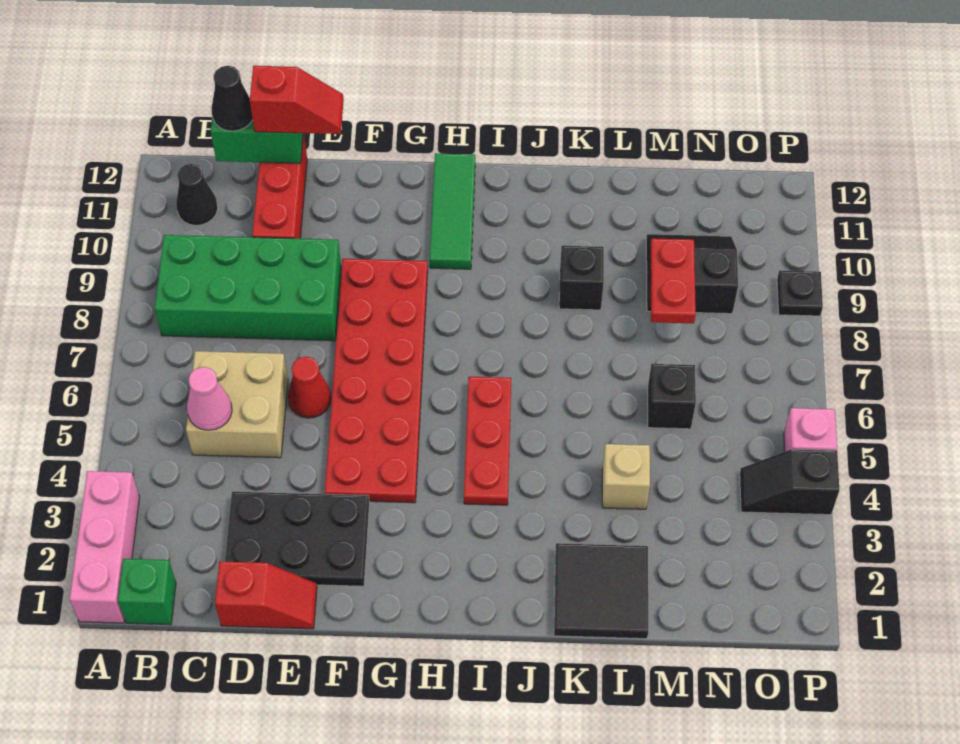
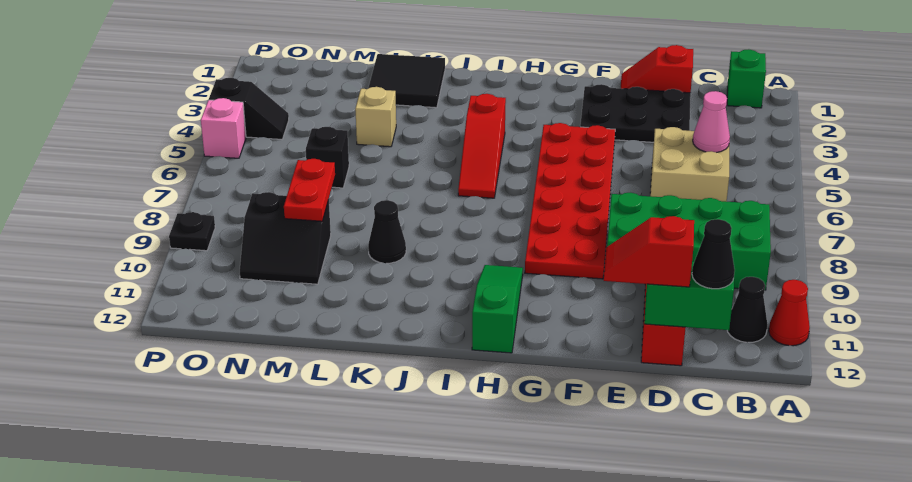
pink 1x3 brick [69,471,140,623] -> none
red 1x1 cone [288,357,331,418] -> red 1x1 cone moved to [769,280,810,346]
green 1x3 tile [430,153,475,269] -> green 1x3 slope [472,265,523,353]
red 1x3 plate [464,377,511,505] -> red 1x3 slope [458,94,506,198]
black 1x1 brick [559,246,604,310] -> black 1x1 cone [368,200,406,263]

